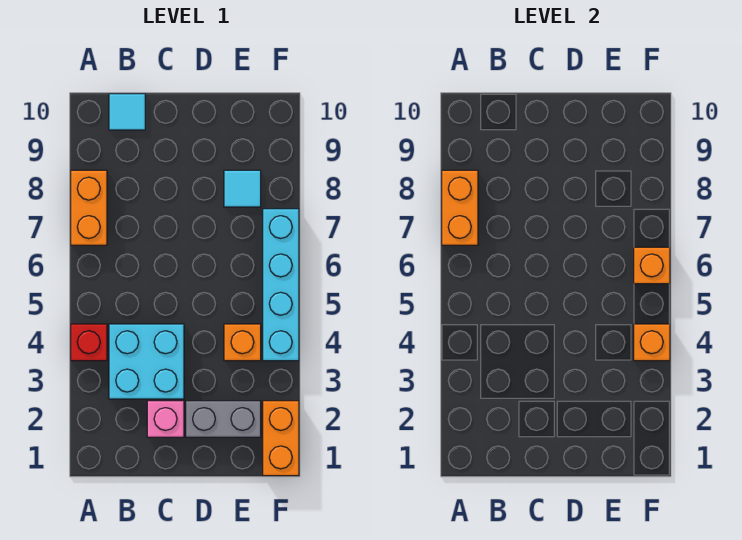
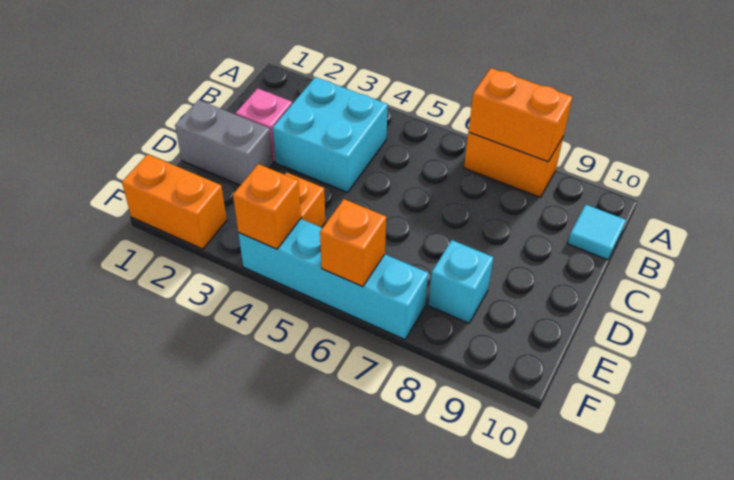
red 1x1 brick [71,324,107,361] -> none
grey 1x2 brick [186,401,261,437] -> grey 1x2 brick turned to [175,100,273,185]
cyan 1x1 tile [224,170,261,207] -> cyan 1x1 brick [428,240,494,323]

